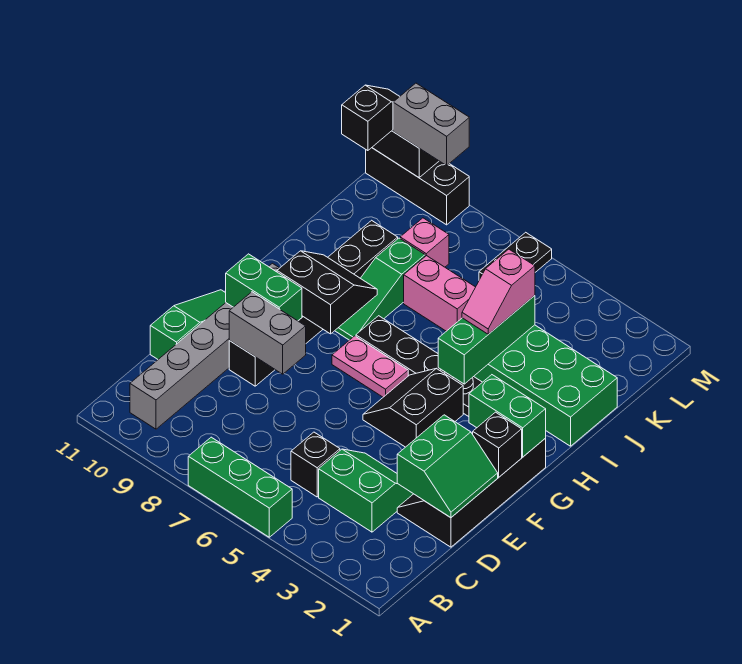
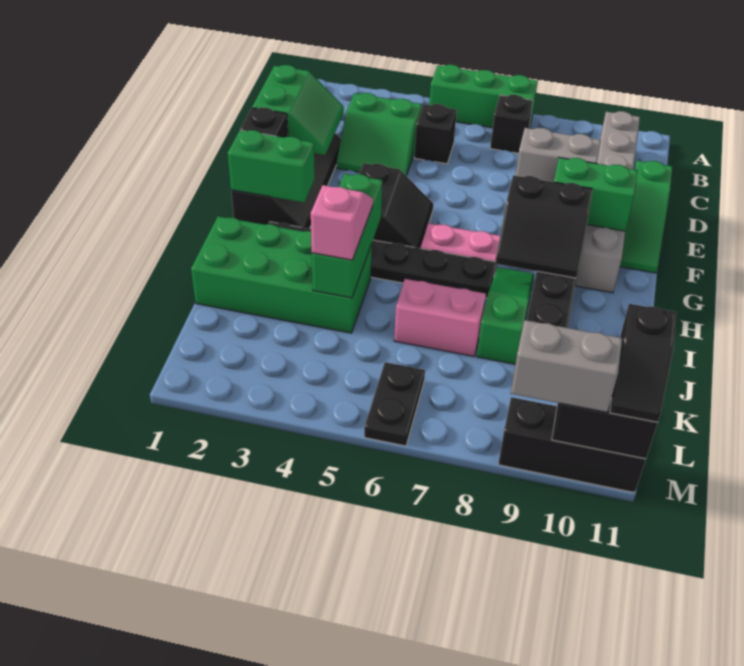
none -> black 1x1 brick [490,95,533,153]
green 2x2 slope [397,415,498,518] -> green 2x2 slope turned to [252,65,344,155]
pink 1x1 brick [400,218,449,267] -> none

